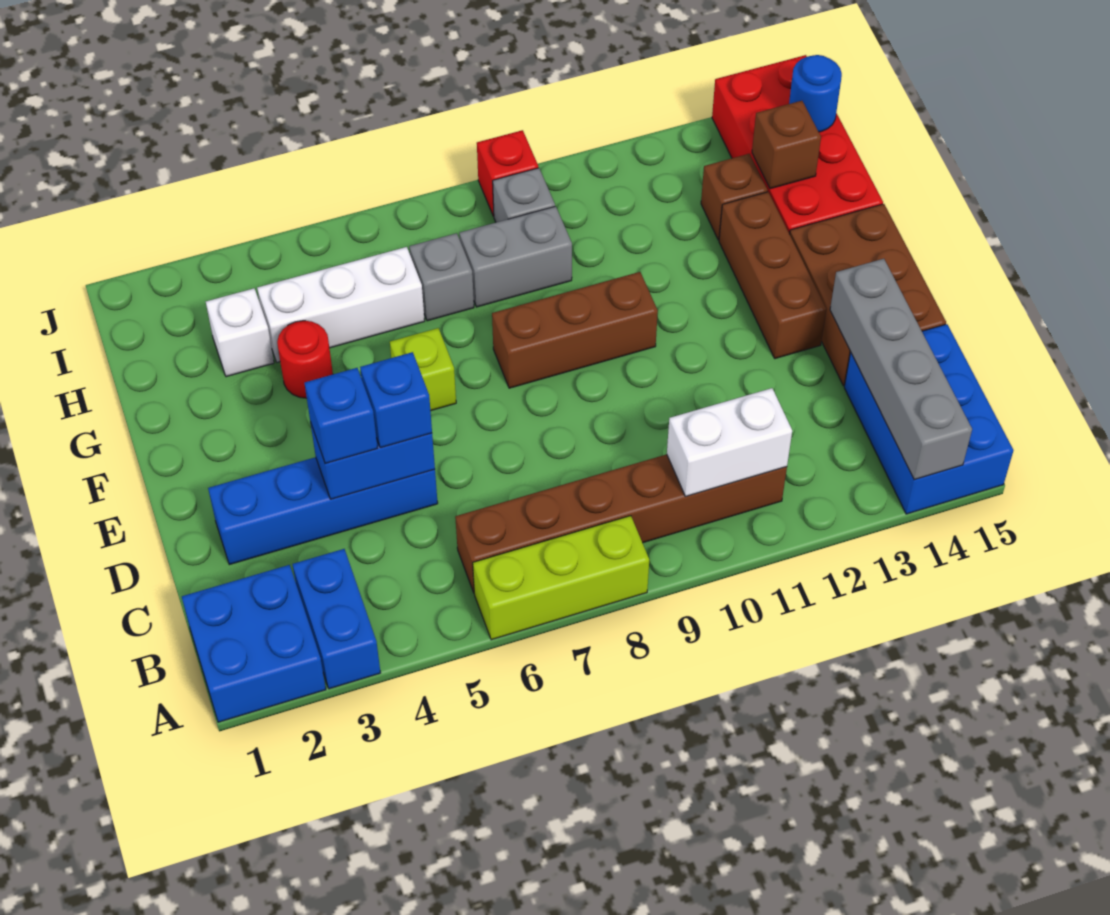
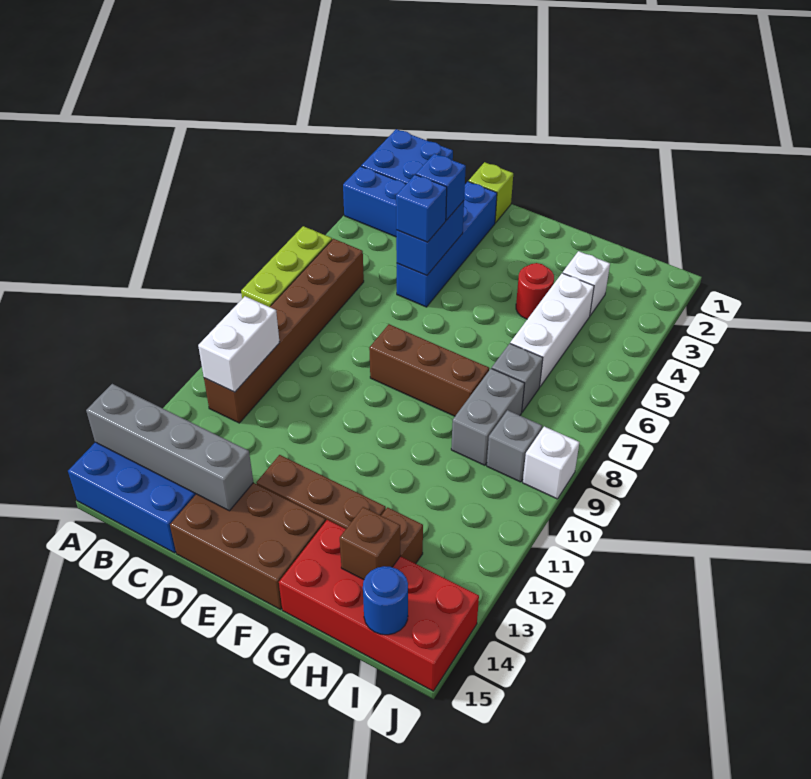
lime 1x1 brick [390,328,456,411] -> lime 1x1 brick moved to [469,162,513,223]
brown 1x3 brick [492,272,658,388] -> brown 1x3 brick turned to [369,324,489,416]
red 1x1 brick [477,130,538,216] -> white 1x1 brick [523,426,579,499]

